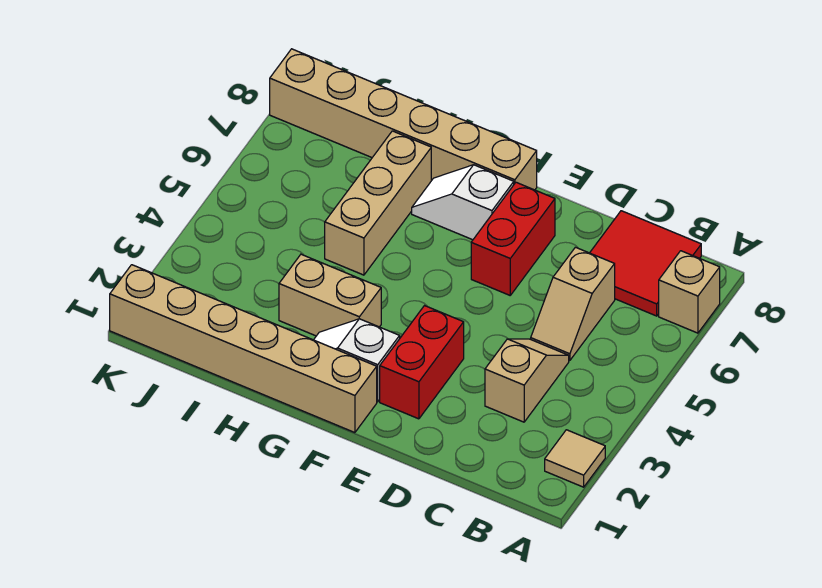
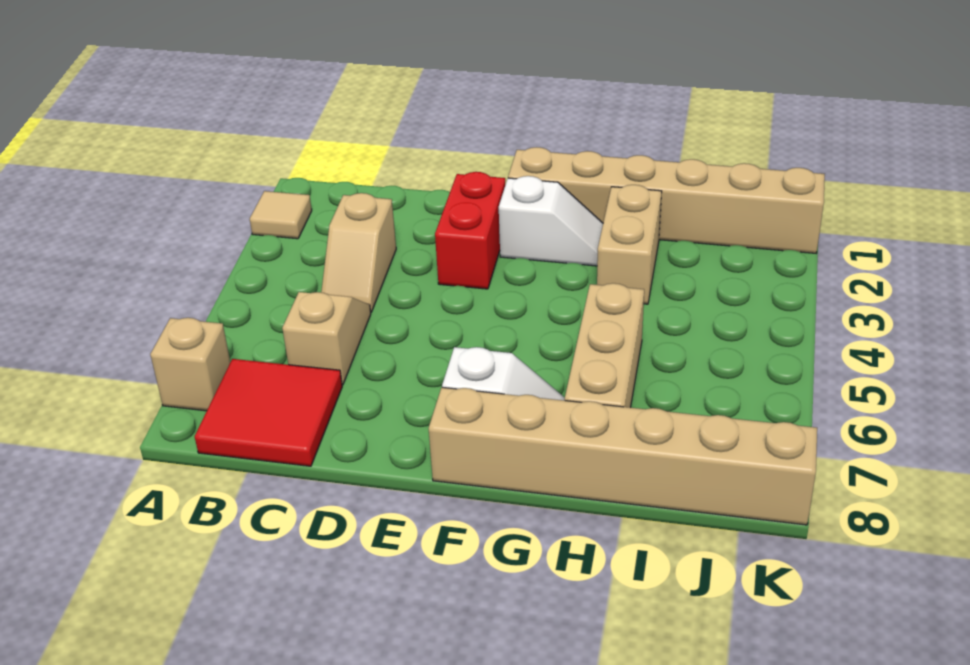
red 1x2 brick [471,182,555,295] -> none
tan 1x2 brick [279,254,381,336] -> tan 1x2 brick turned to [597,185,662,304]

